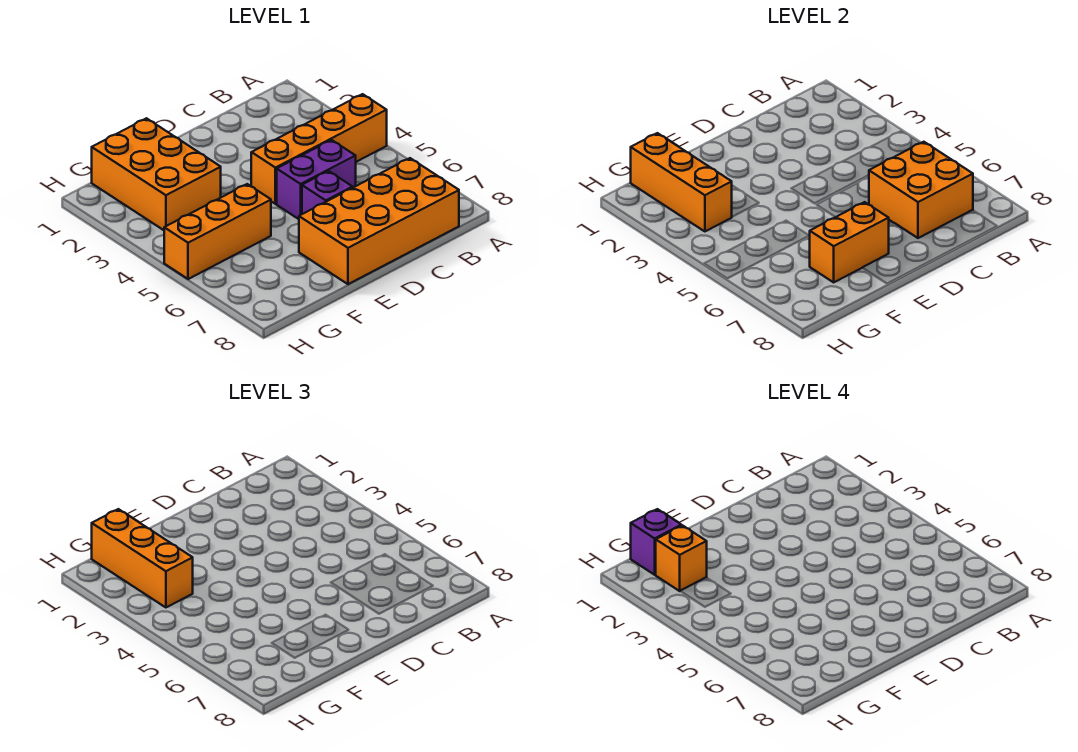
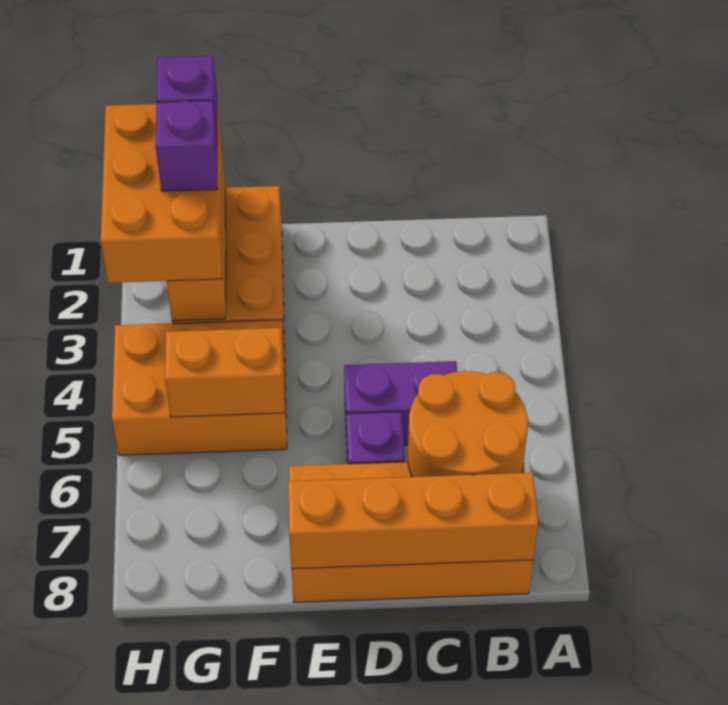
orange 1x4 brick [251,94,387,204] -> orange 1x4 brick moved to [288,473,538,569]
orange 2x2 brick [869,142,973,238] -> orange 2x2 round brick [408,371,528,477]
orange 1x2 brick [810,202,889,282] -> orange 1x2 brick moved to [165,328,285,417]
orange 1x3 brick [164,184,271,279] -> orange 2x3 brick [112,320,287,455]
orange 1x3 brick [92,509,193,607] -> orange 2x3 brick [101,104,222,283]
orange 1x1 brick [655,526,707,591] -> purple 1x1 brick [156,101,218,191]

